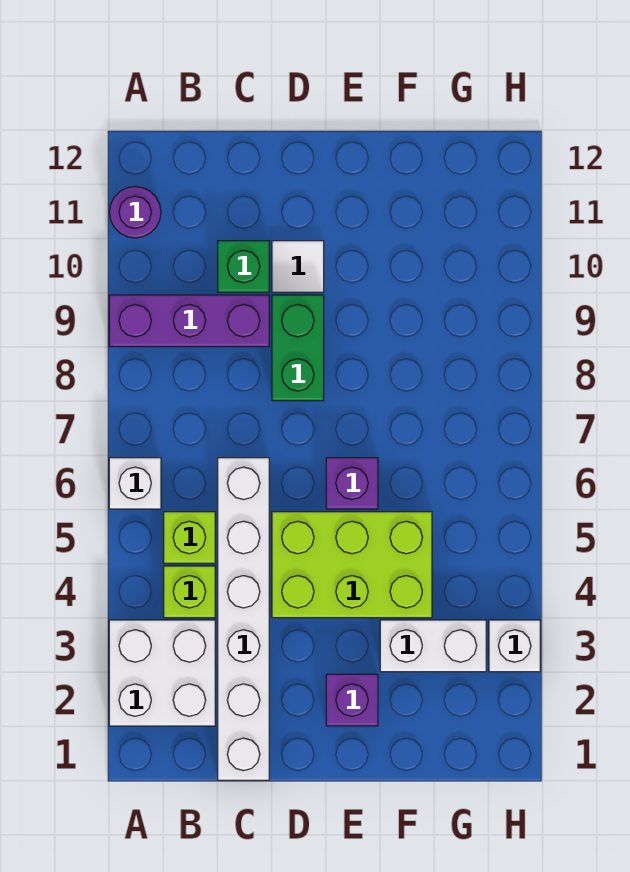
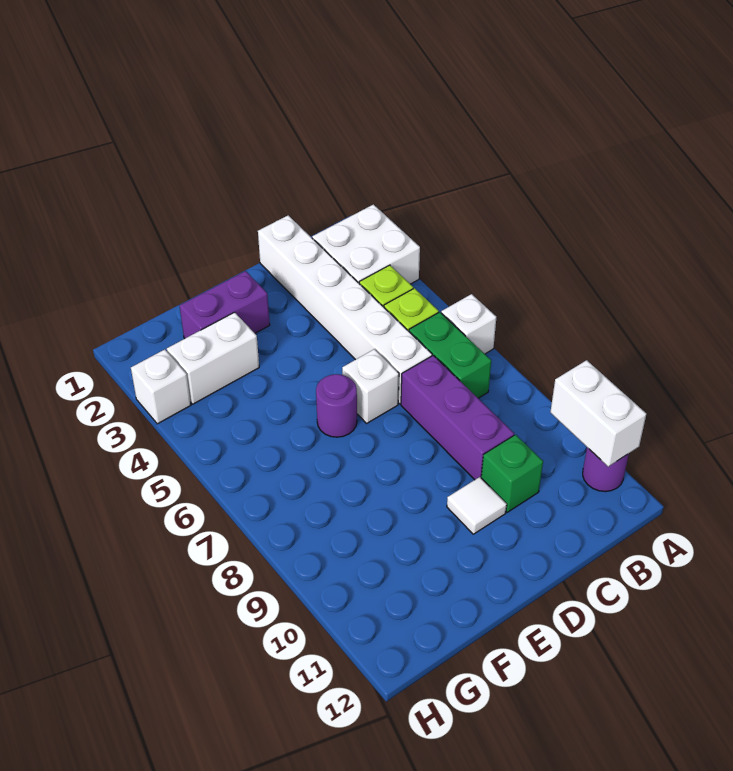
purple 1x3 brick [109,295,269,347] -> purple 1x3 brick turned to [401,355,514,480]
none -> white 1x2 brick [550,360,646,467]
lime 2x3 brick [272,512,432,618] -> none
none -> white 1x1 brick [342,349,399,423]
green 1x2 brick [272,295,324,401] -> green 1x2 brick moved to [409,312,491,398]
purple 1x1 brick [326,674,378,726] -> purple 1x2 brick [180,271,270,338]
purple 1x1 brick [326,458,378,509] -> purple 1x1 round brick [316,374,357,437]

